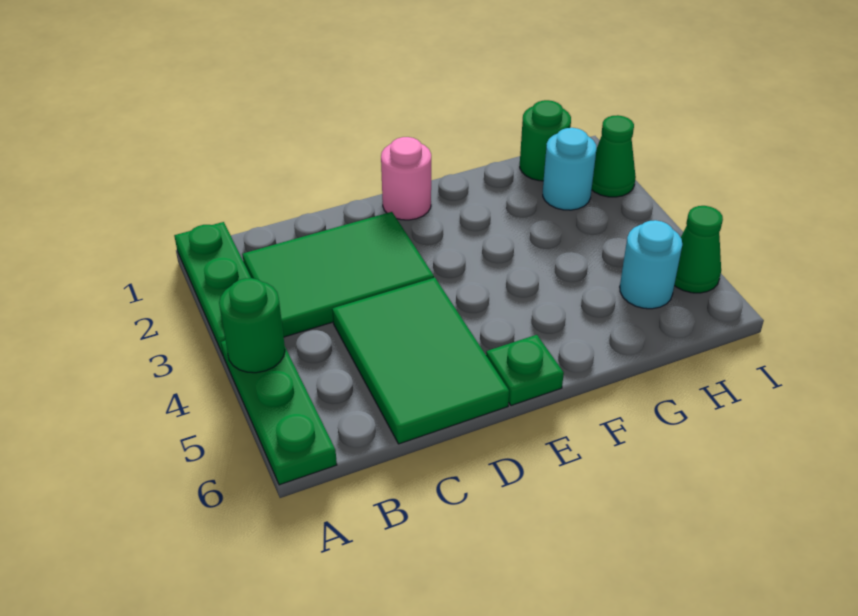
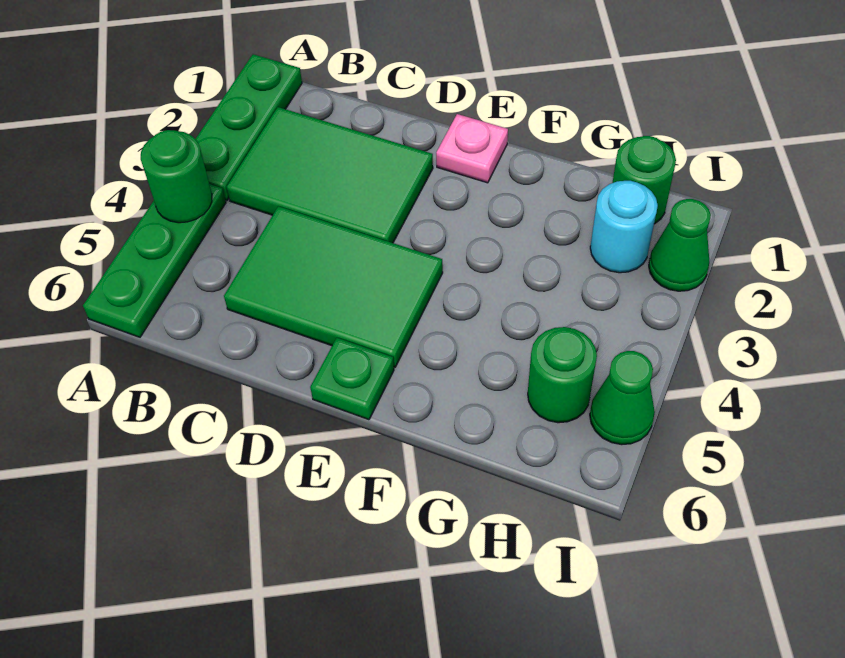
green 2x3 tile [332,278,509,444] -> green 2x3 tile turned to [224,206,443,367]
pink 1x1 round brick [381,137,431,220] -> pink 1x1 plate [436,114,508,183]
cyan 1x1 round brick [620,220,682,309] -> green 1x1 round brick [528,327,597,423]

